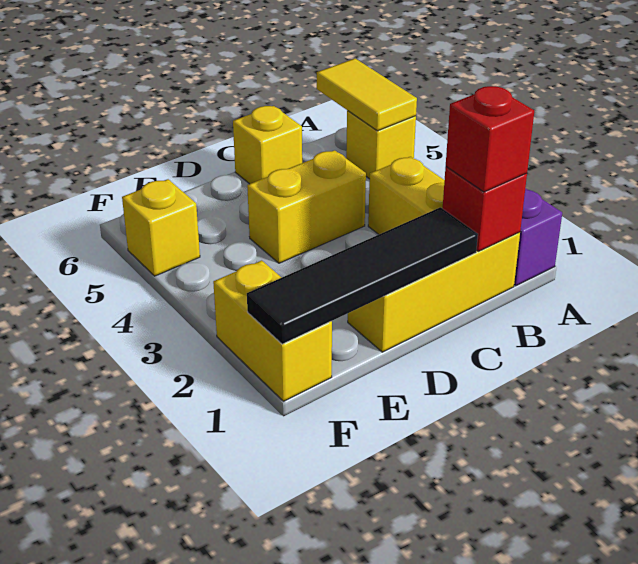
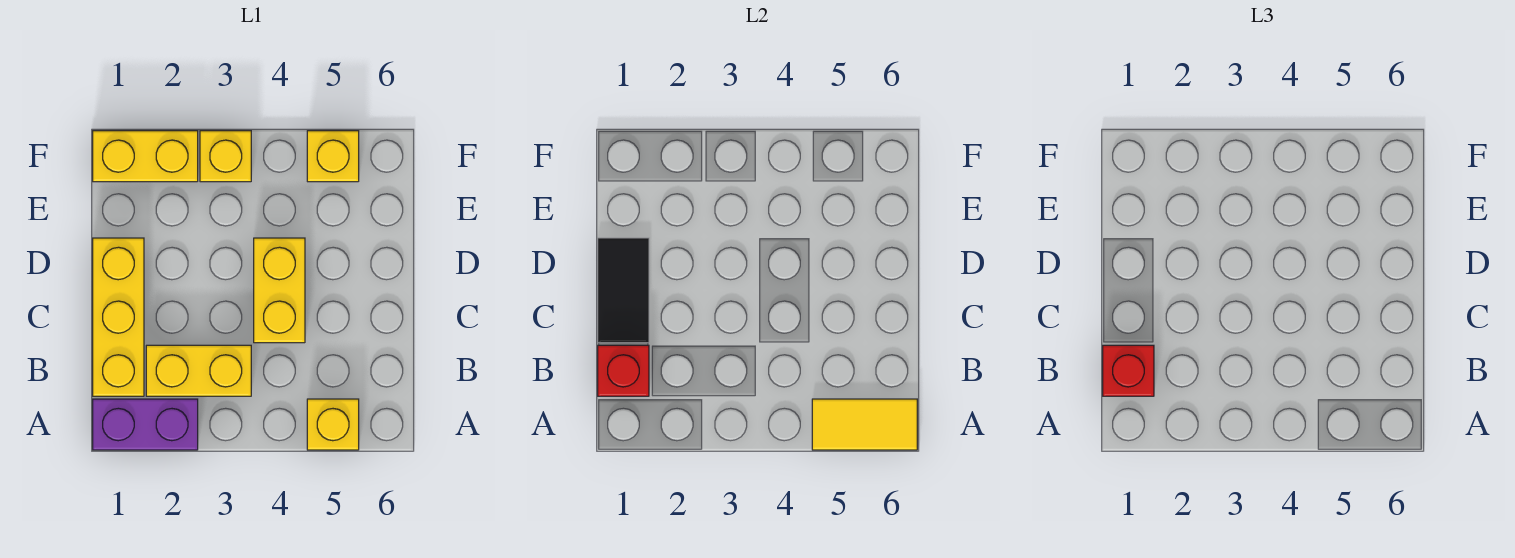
black 1x4 tile [247,207,478,344] -> black 1x2 tile [598,238,649,343]
yellow 1x1 brick [233,106,302,184] -> yellow 1x1 brick moved to [200,131,251,182]

